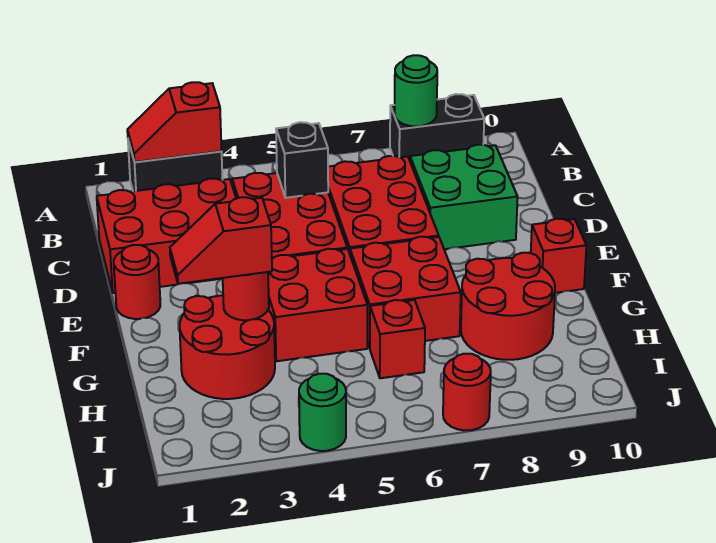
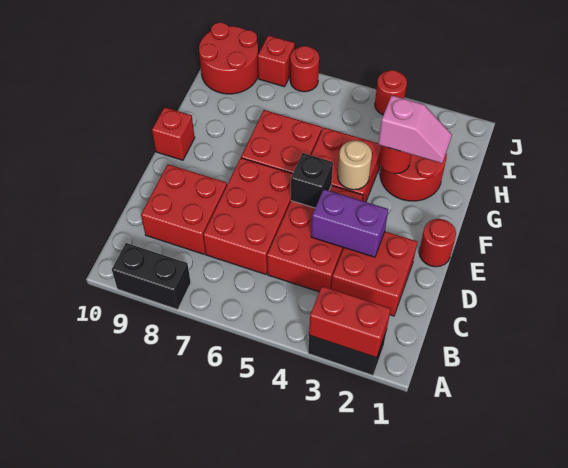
red 1x2 slope [127,82,222,162] -> red 1x2 brick [309,286,391,358]
green 1x1 round brick [395,55,437,126] -> none
red 2x3 brick [97,179,236,293] -> red 2x2 brick [331,232,417,316]
black 1x1 brick [276,122,328,198] -> black 1x1 brick moved to [291,153,333,208]
green 2x2 brick [410,145,518,249] -> red 2x2 brick [141,164,227,254]
none -> purple 1x2 brick [311,189,388,257]
none -> tan 1x1 round brick [338,140,372,190]
red 1x2 slope [170,197,272,284] -> pink 1x2 slope [378,95,452,163]
red 2x2 round brick [461,253,555,360] -> red 2x2 round brick moved to [199,22,258,94]
red 1x1 brick [370,300,425,378] -> red 1x1 brick moved to [258,35,295,87]
green 1x1 round brick [299,374,346,451] -> red 1x1 round brick [375,70,407,115]

